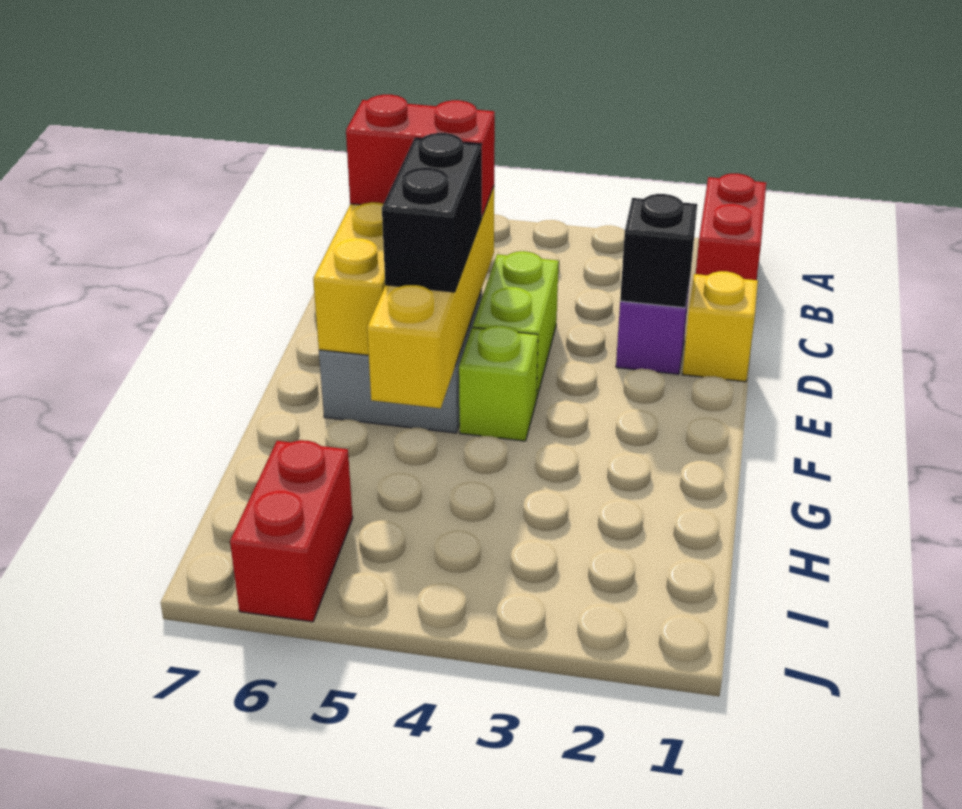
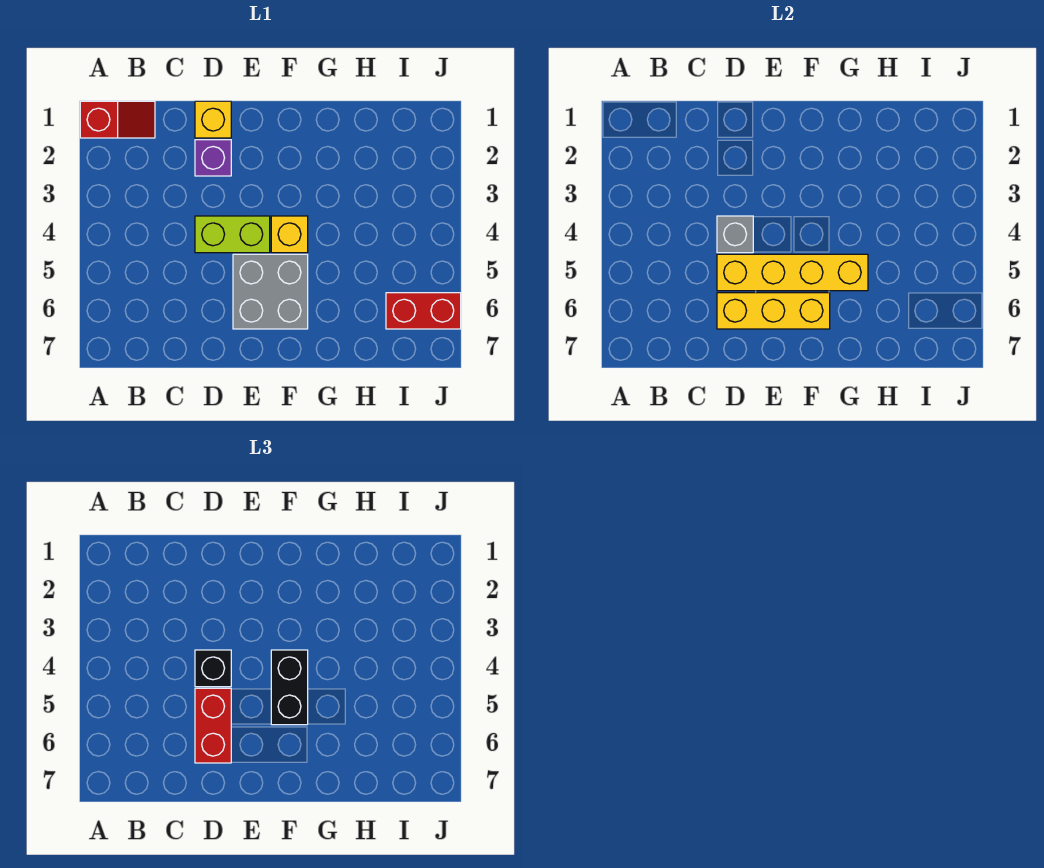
red 1x2 brick [696,174,766,280] -> red 1x2 slope [80,101,155,138]
black 1x1 brick [620,194,697,308] -> black 1x1 brick moved to [195,650,231,687]
none -> grey 1x1 brick [717,216,753,253]
black 1x2 brick [382,133,482,292] -> black 1x2 brick turned to [271,650,308,725]
lime 1x1 brick [459,326,538,441] -> yellow 1x1 brick [271,216,308,253]

